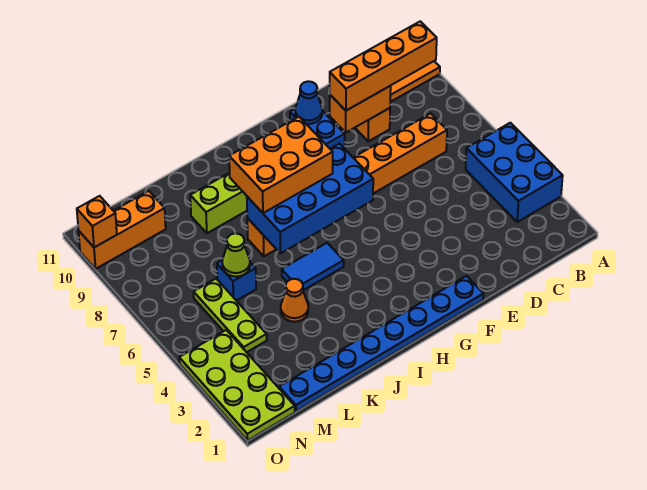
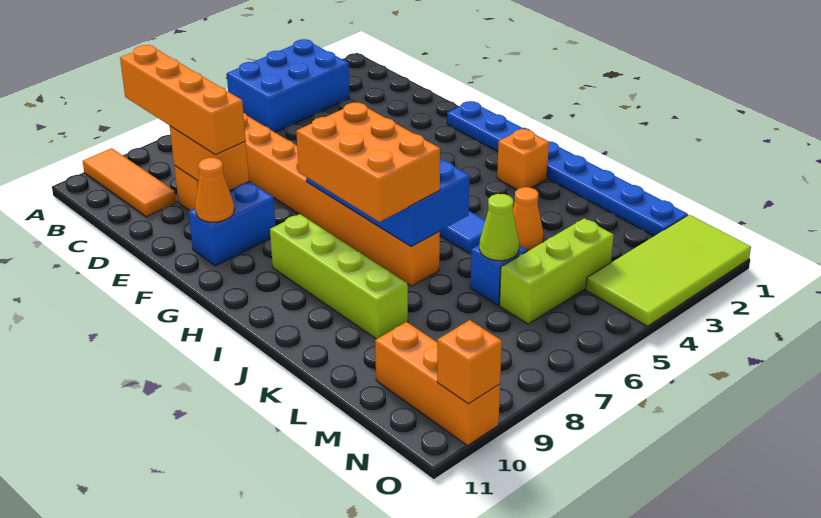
blue 1x1 cone [295,81,322,124] -> orange 1x1 cone [195,158,234,222]
none -> orange 1x1 brick [497,129,549,189]
lime 1x3 plate [194,279,267,352] -> lime 1x3 brick [500,218,613,324]
lime 2x4 plate [179,330,295,440] -> lime 2x4 tile [586,215,751,326]

